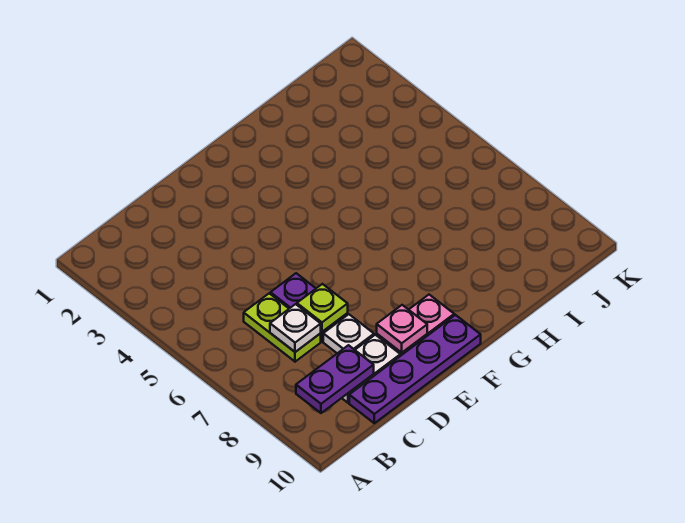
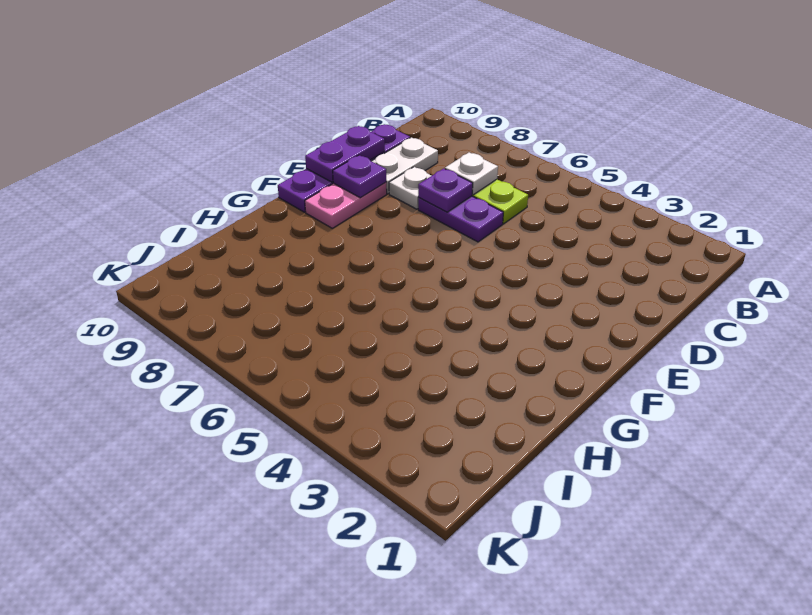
purple 1x2 plate [296,345,374,413] -> purple 1x2 plate moved to [305,126,385,182]
lime 1x1 plate [297,284,348,332] -> purple 1x1 plate [418,168,473,212]
pink 1x1 plate [377,305,427,353] -> purple 1x1 plate [333,155,386,198]

